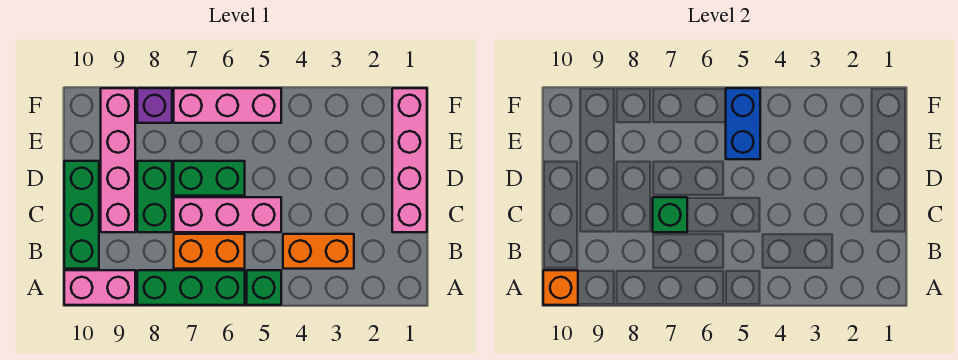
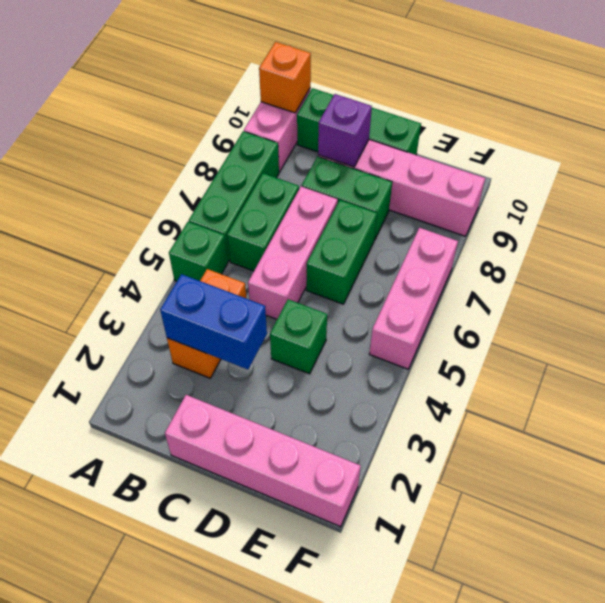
orange 1x2 brick [174,234,245,269] -> green 1x2 brick [227,173,299,271]
green 1x1 brick [653,197,687,232] -> green 1x1 brick moved to [270,299,327,374]
blue 1x2 brick [726,88,760,159] -> blue 1x2 brick moved to [160,274,267,369]
purple 1x1 brick [137,88,172,123] -> purple 1x1 brick moved to [318,94,372,167]

